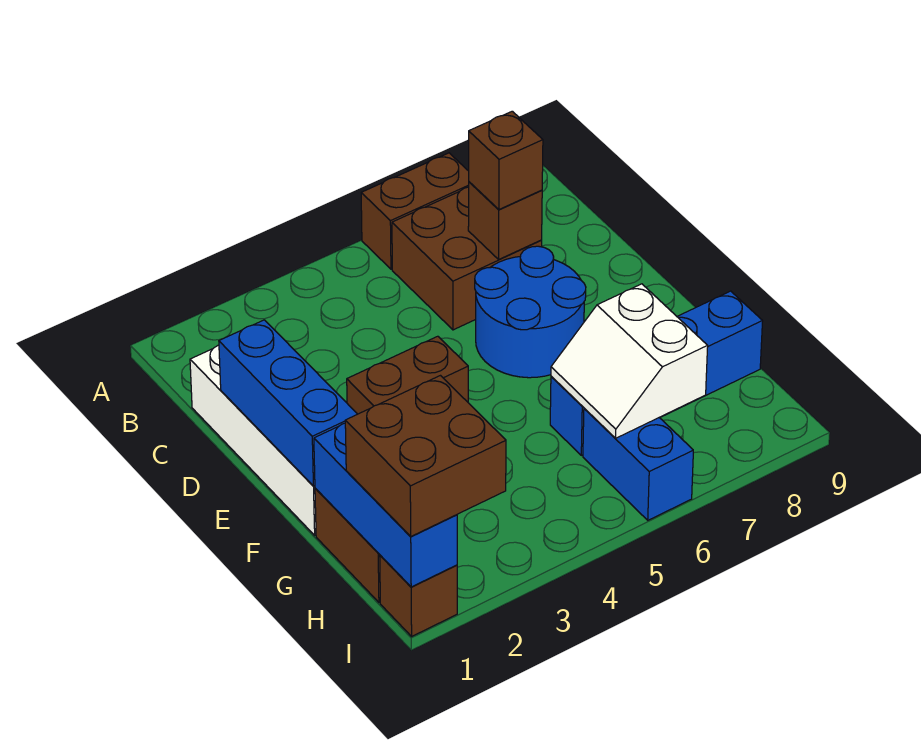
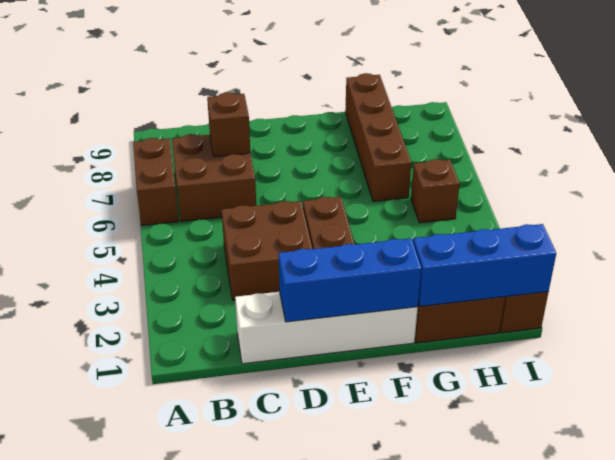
brown 1x1 brick [469,111,543,209] -> brown 1x1 brick moved to [411,159,460,223]
blue 2x2 round brick [475,246,586,378] -> none
blue 1x4 brick [550,291,763,455] -> brown 1x4 brick [345,73,411,201]
white 2x2 slope [551,284,708,438] -> none
brown 2x2 brick [345,376,506,536] -> brown 2x2 brick moved to [222,201,312,300]
blue 1x2 brick [583,408,693,520] -> none

